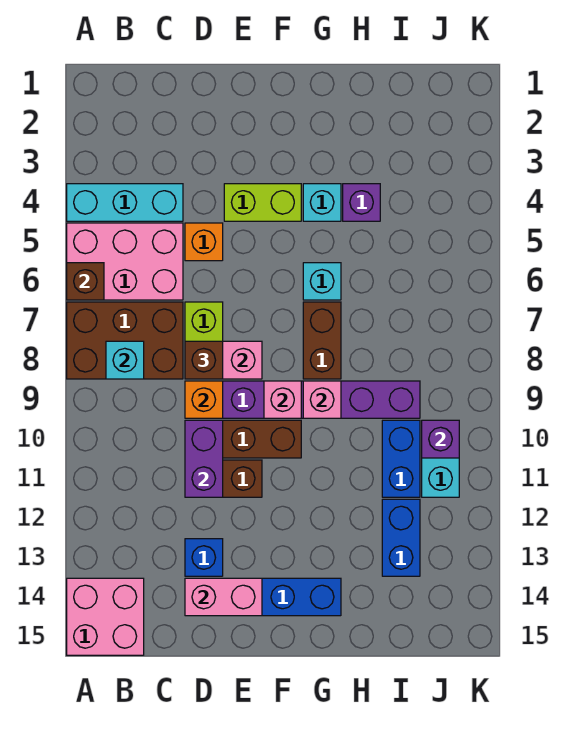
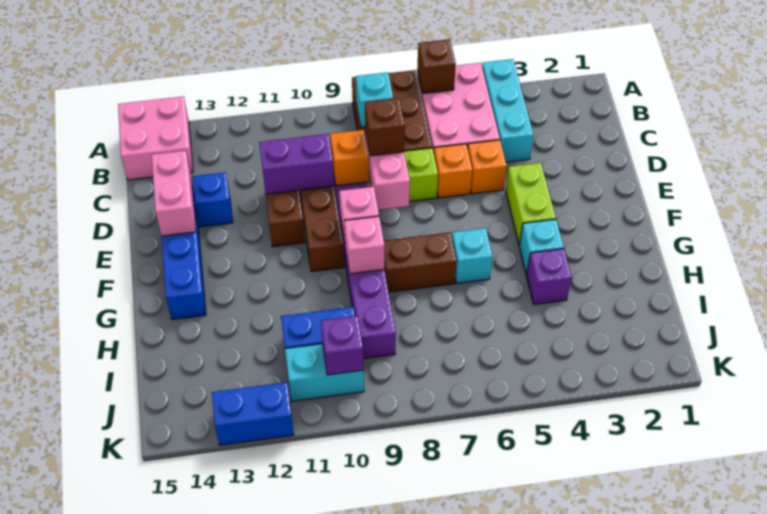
none -> orange 1x1 brick [434,144,472,198]
blue 1x2 brick [382,499,420,576] -> blue 1x2 brick moved to [212,382,294,445]

